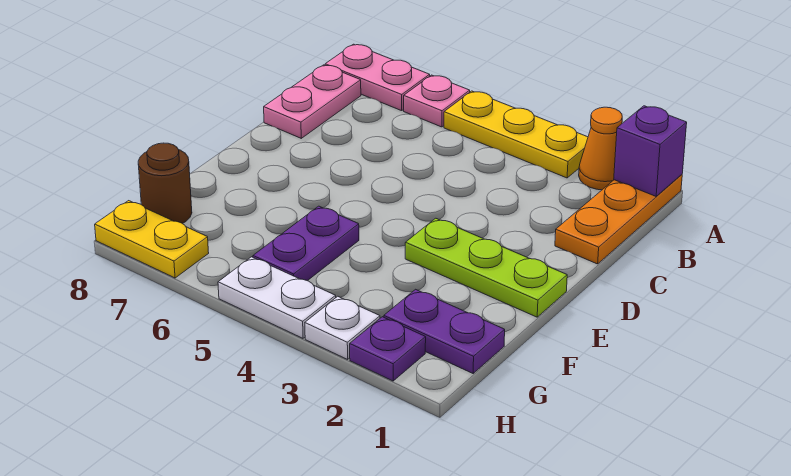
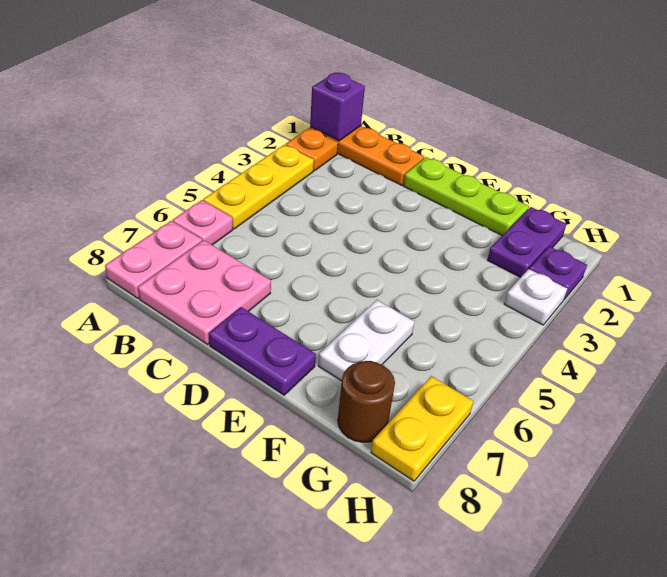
orange 1x1 cone [579,107,622,190] -> orange 1x1 plate [286,128,338,171]
pink 1x2 plate [264,65,361,138] -> pink 2x2 plate [138,240,271,345]
lime 1x3 plate [405,218,567,317] -> lime 1x3 plate turned to [403,157,529,236]
purple 1x2 plate [253,206,359,281] -> purple 1x2 plate moved to [209,307,316,395]
white 1x2 plate [218,257,336,338] -> white 1x2 plate moved to [318,300,414,381]

